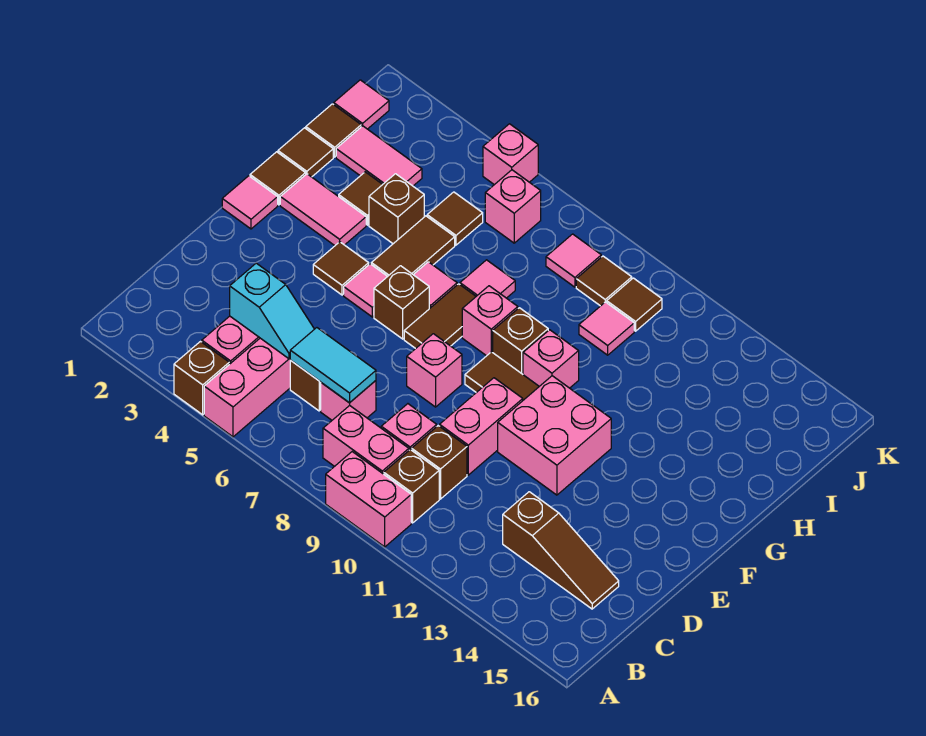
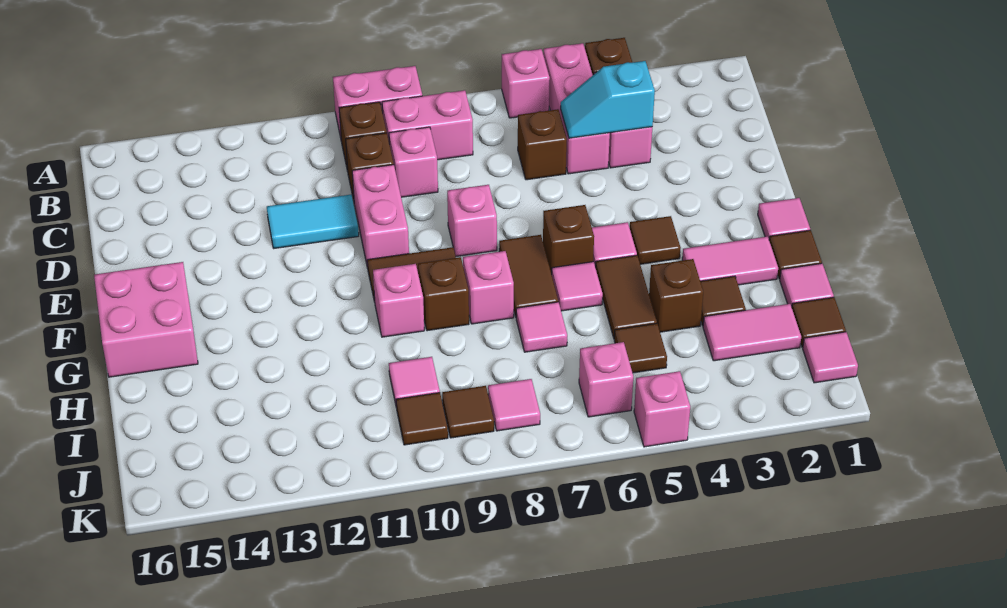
cyan 1x2 tile [290,328,376,403] -> cyan 1x2 tile moved to [267,195,359,248]
pink 1x1 brick [321,381,376,420] -> pink 1x1 brick moved to [502,49,550,118]
brown 1x3 slope [503,492,619,609] -> none
pink 2x2 brick [498,376,611,495] -> pink 2x2 brick moved to [94,262,198,377]
brown 1x1 tile [278,128,333,177] -> pink 1x1 tile [780,263,834,307]

